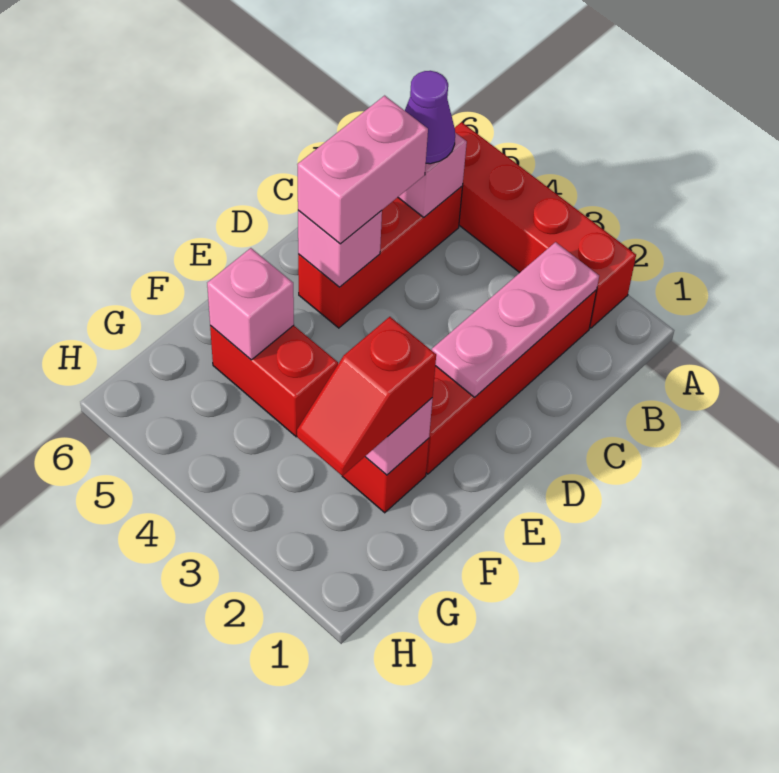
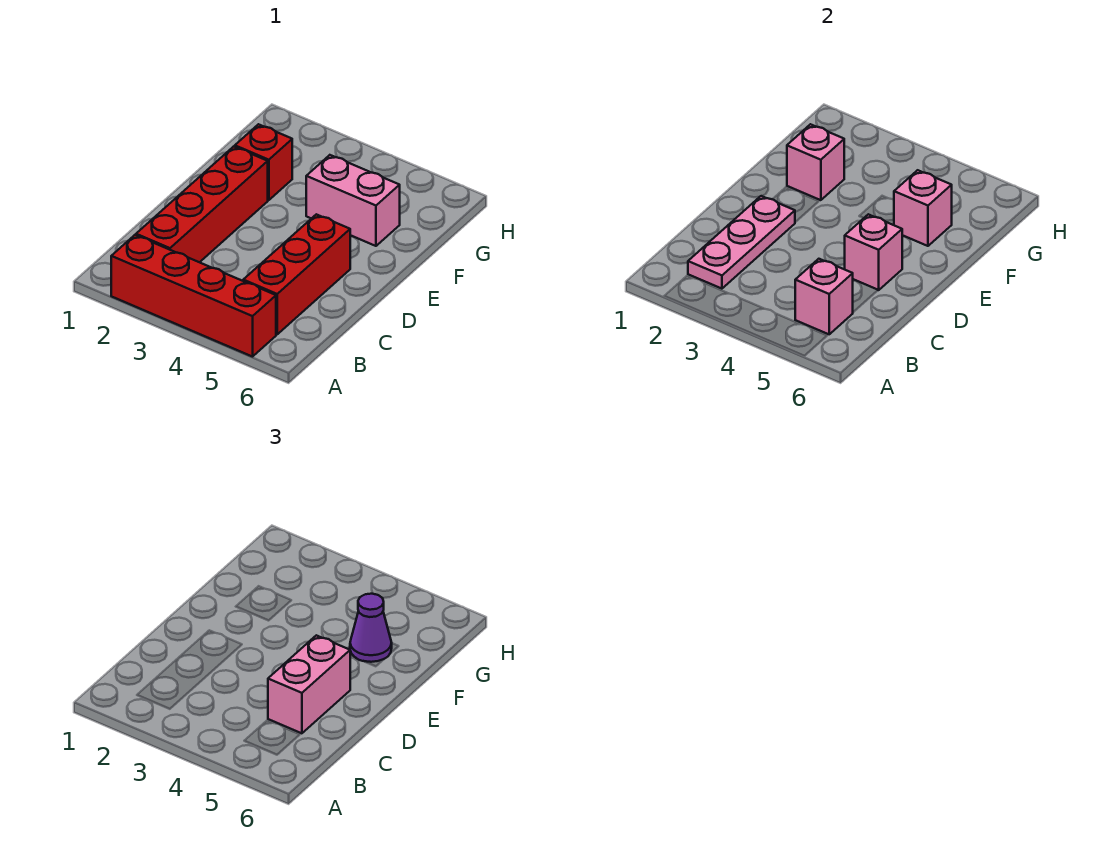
purple 1x1 cone [405,71,455,164] -> purple 1x1 cone moved to [350,594,392,662]
red 1x2 slope [297,317,436,476] -> none
red 1x2 brick [210,325,338,437] -> pink 1x2 brick [306,155,400,246]

